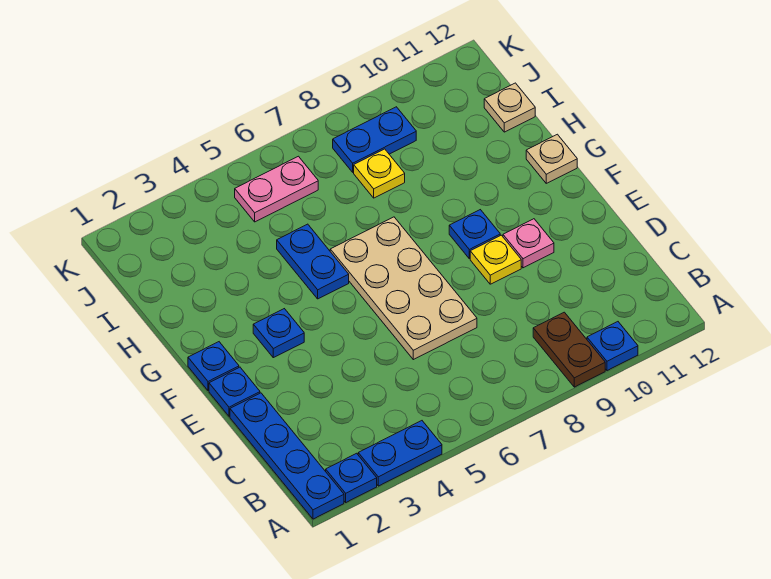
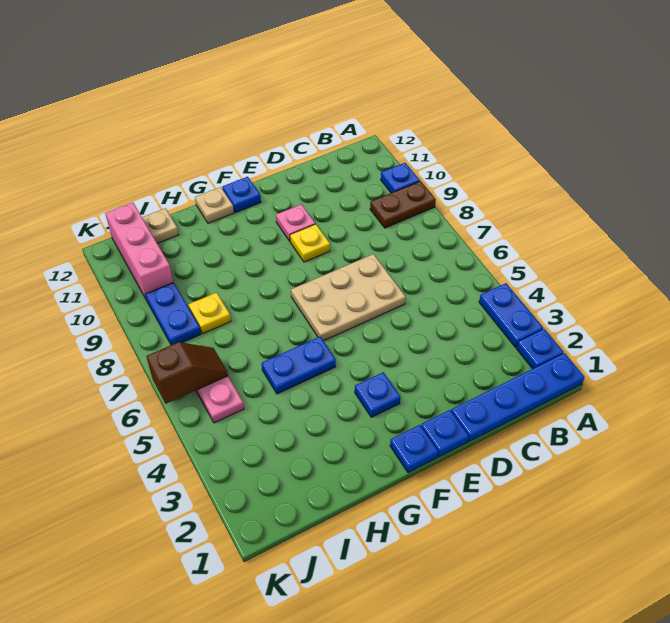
tan 2x4 plate [330,217,477,360] -> tan 2x3 plate [291,254,406,341]
blue 1x1 plate [449,210,500,259] -> blue 1x1 plate moved to [222,177,261,213]
none -> brown 1x2 slope [146,342,228,404]
none -> pink 1x3 brick [105,203,173,299]

